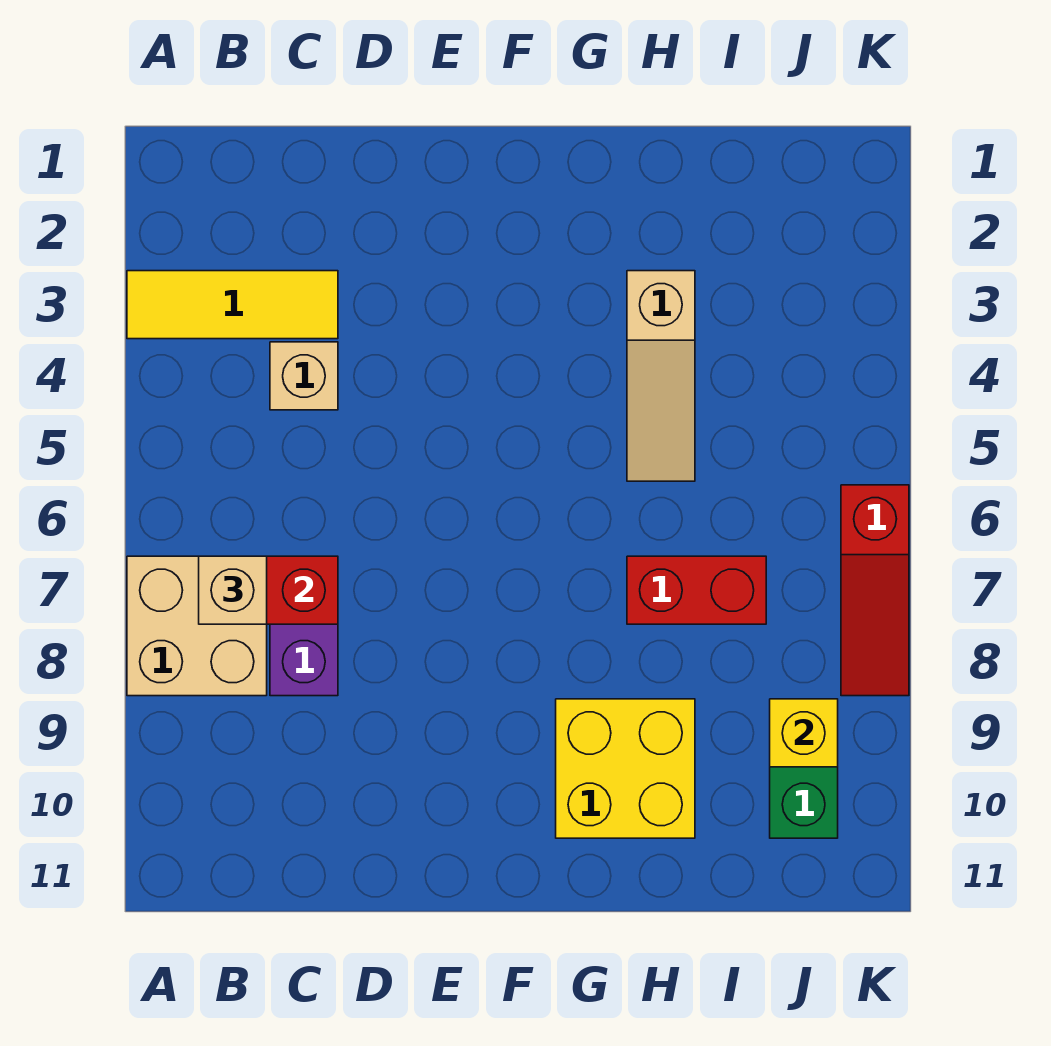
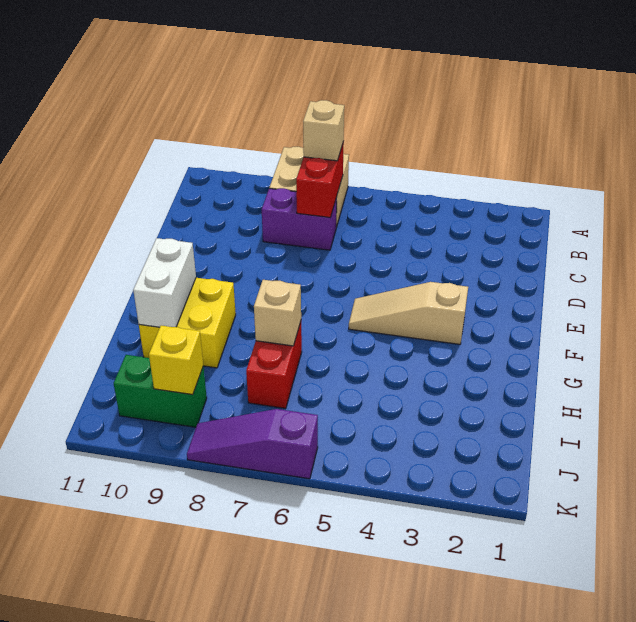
yellow 1x3 tile [127,271,338,339] -> none
tan 1x1 brick [270,342,338,410] -> tan 1x1 brick moved to [254,280,301,346]
none -> white 1x2 brick [133,238,196,328]
tan 1x3 slope [627,271,695,481] -> tan 1x3 slope moved to [349,282,468,344]
red 1x3 slope [841,485,909,696] -> purple 1x3 slope [187,409,318,479]

